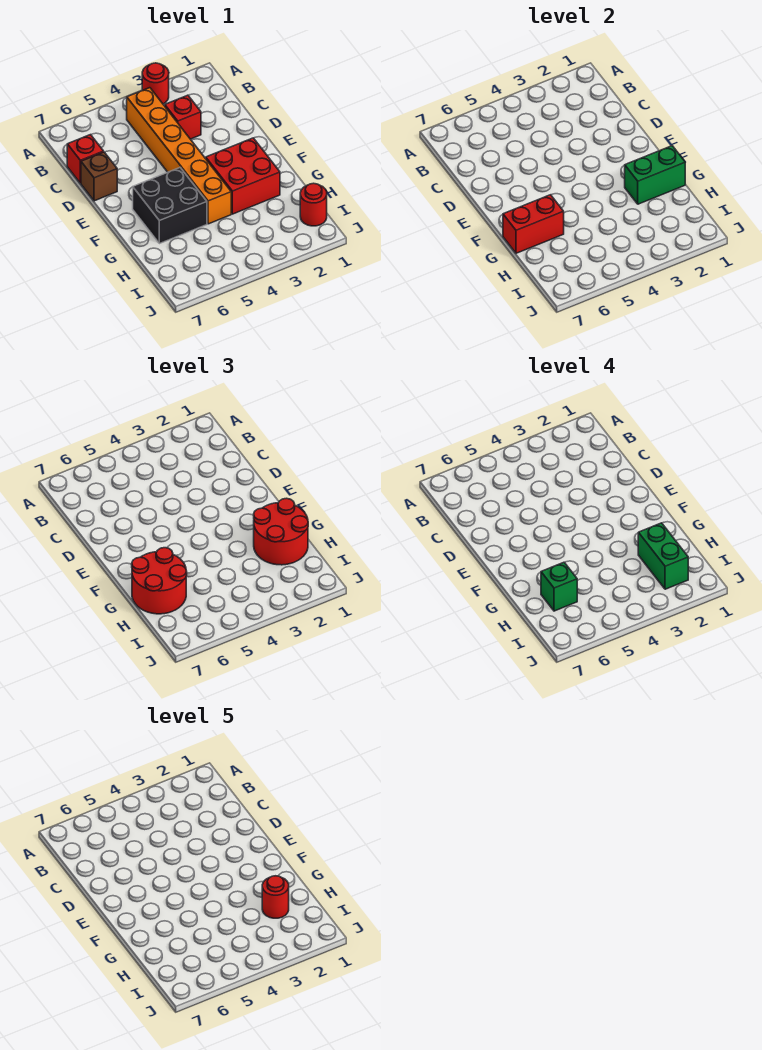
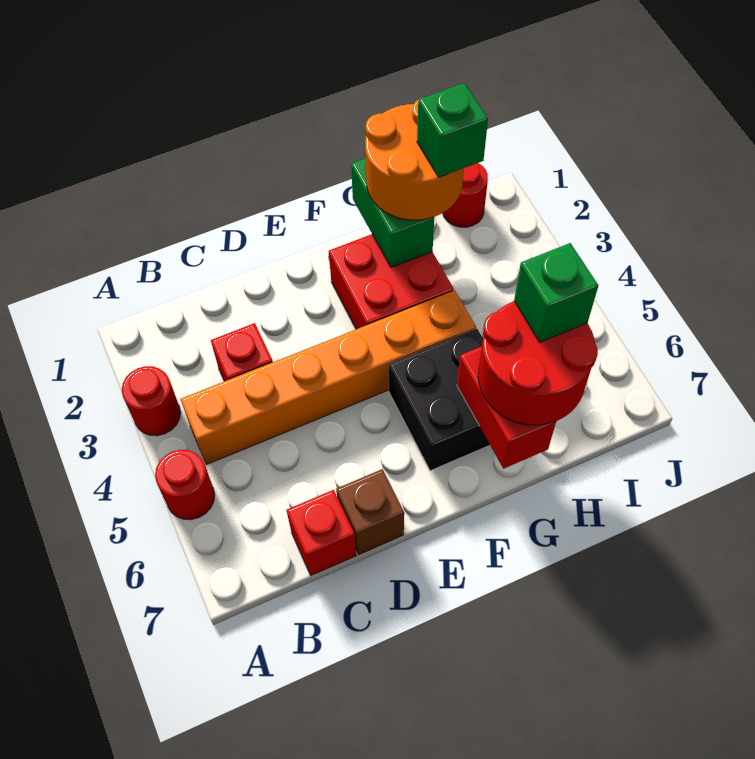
red 2x2 round brick [254,498,308,565] -> orange 2x2 round brick [365,100,464,220]
green 1x2 brick [638,523,688,589] -> green 1x1 brick [417,83,488,177]
red 1x1 round brick [262,876,289,918] -> red 1x1 round brick moved to [155,450,215,520]

